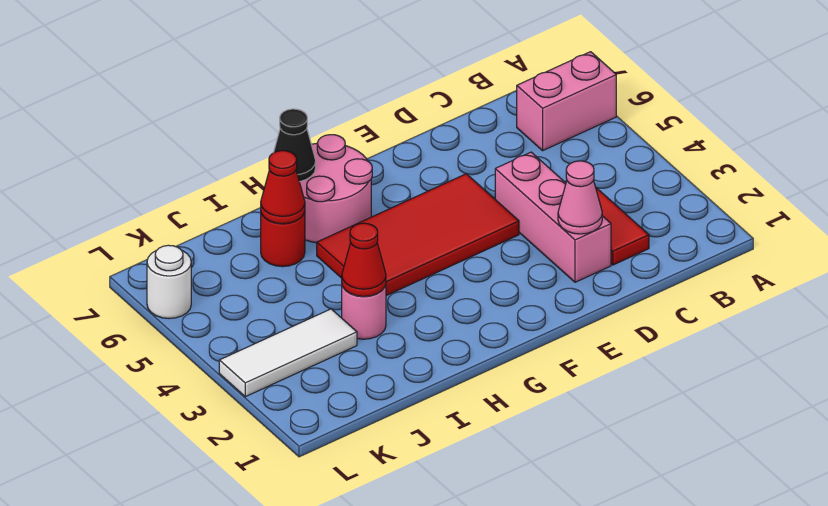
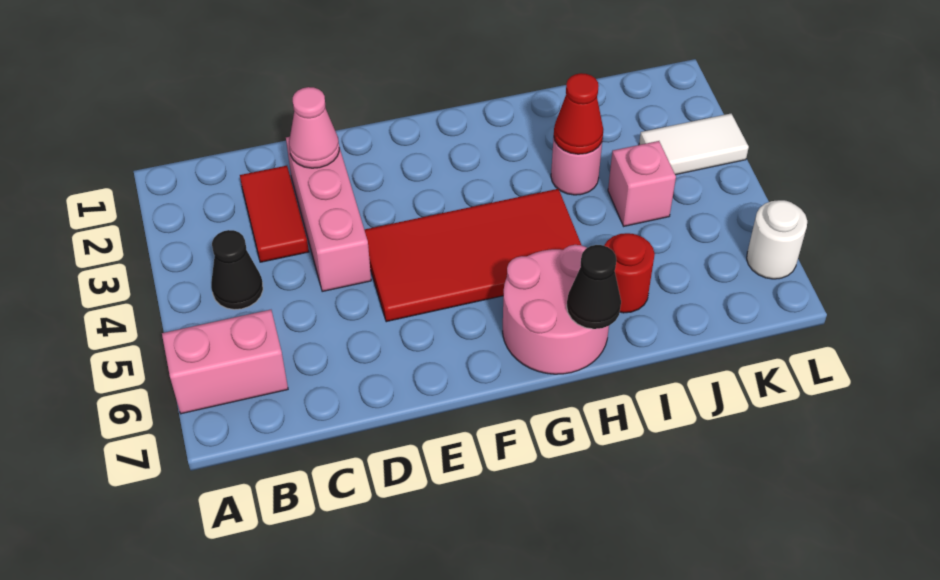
none -> black 1x1 cone [211,230,263,310]
red 1x1 cone [261,151,305,224] -> none
white 1x3 tile [219,309,357,397] -> white 1x2 tile [639,114,749,175]
none -> pink 1x1 brick [608,141,676,226]

